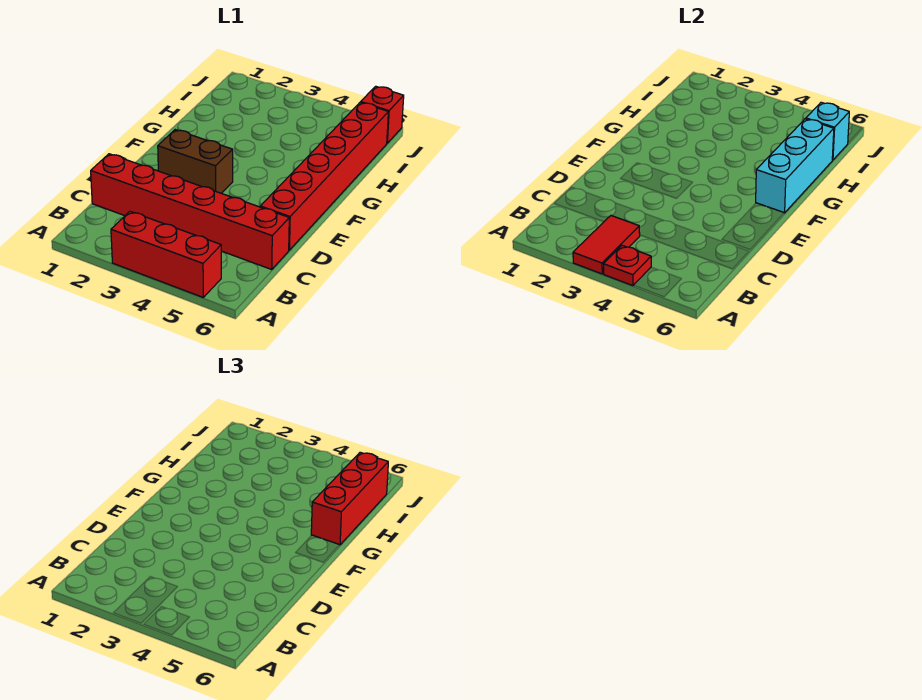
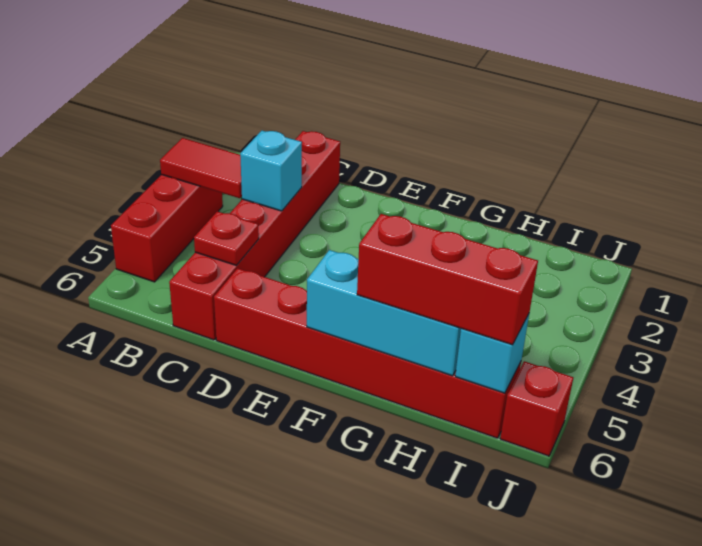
red 1x1 plate [604,245,651,286] -> red 1x1 plate moved to [194,211,259,265]
none -> cyan 1x1 brick [240,131,302,211]
brown 1x2 brick [158,130,233,193] -> none

